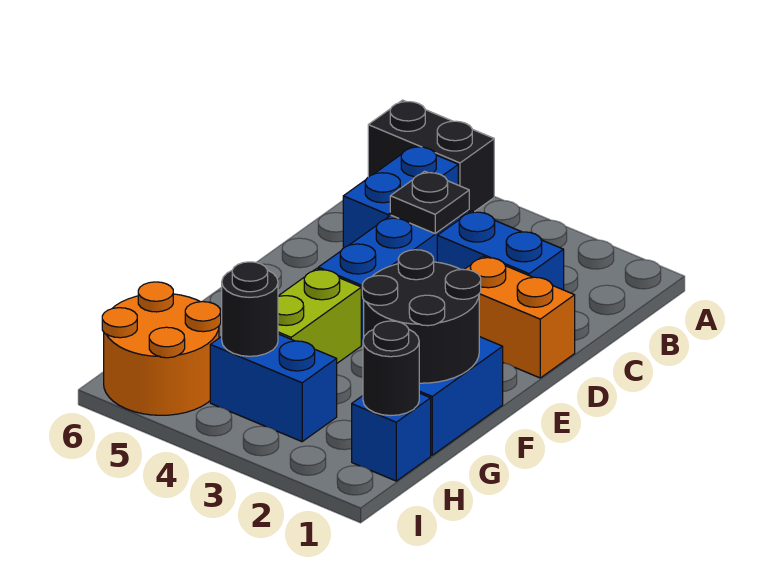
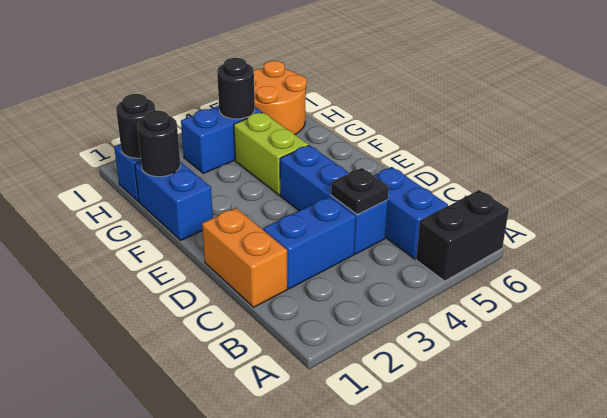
orange 1x2 brick [464,256,575,378] -> orange 1x2 brick turned to [202,208,287,307]
black 2x2 round brick [362,250,481,383] -> black 1x1 round brick [137,111,180,177]

